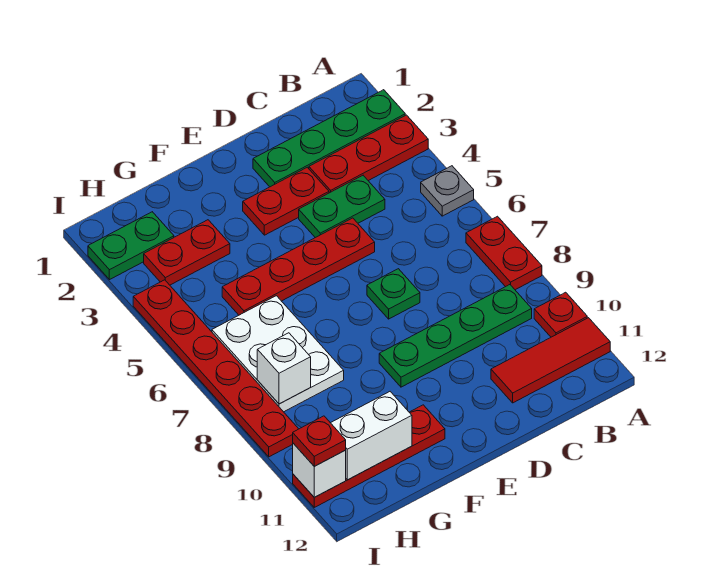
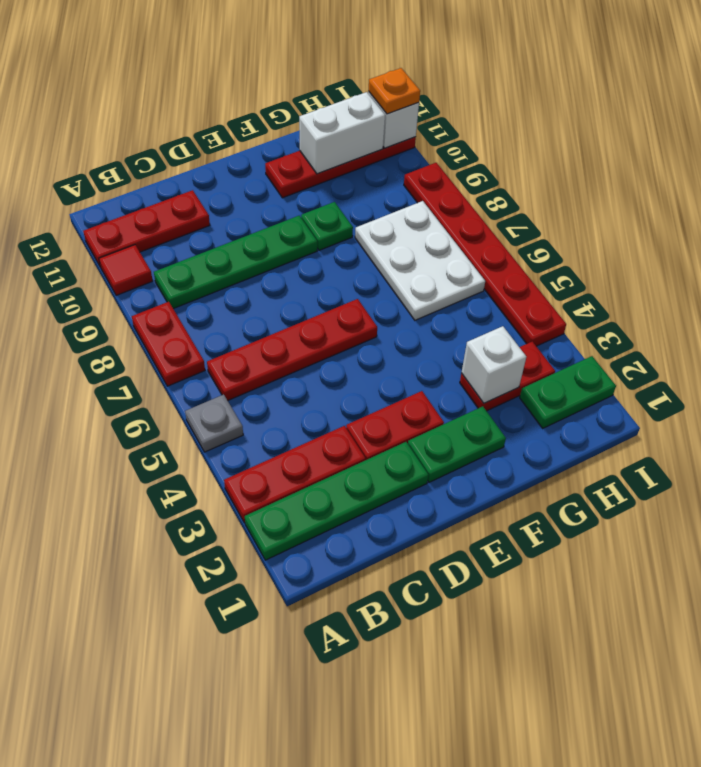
red 1x1 plate [534,292,587,337] -> red 1x1 tile [99,245,153,295]
red 1x3 tile [491,318,610,403] -> red 1x3 plate [83,190,210,267]
green 1x2 plate [299,176,385,238] -> green 1x2 plate moved to [408,406,506,482]
red 1x4 plate [222,218,375,315] -> red 1x4 plate moved to [207,299,377,401]
green 1x1 plate [367,269,420,319] -> green 1x1 plate moved to [301,202,353,250]
white 1x1 brick [257,333,311,404] -> white 1x1 brick moved to [462,326,526,403]
red 1x1 plate [293,416,346,466] -> orange 1x1 plate [368,68,420,114]

